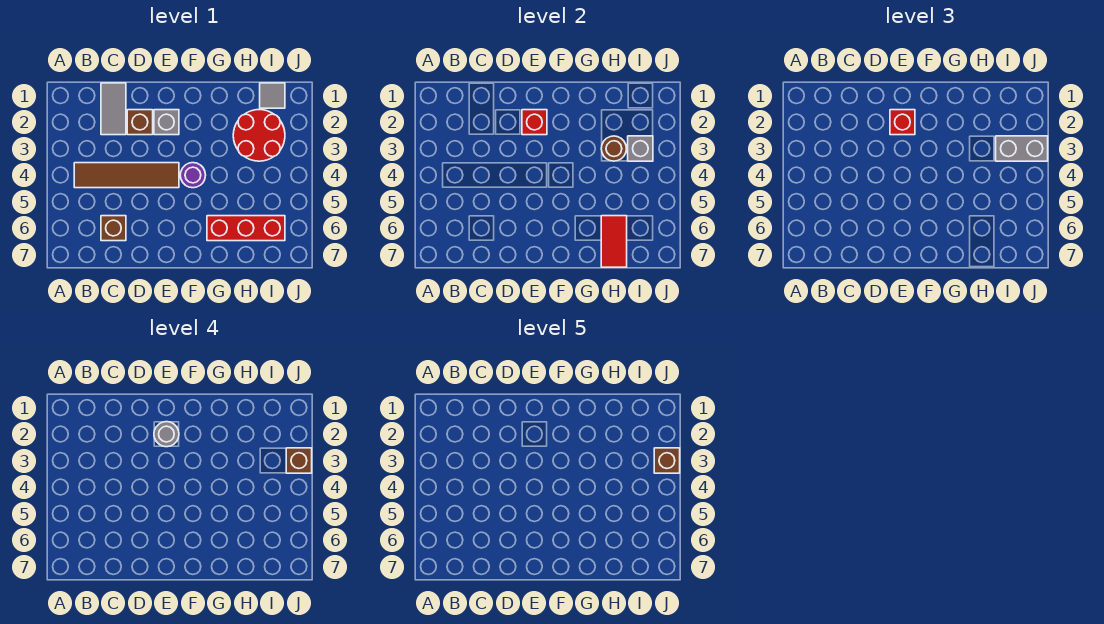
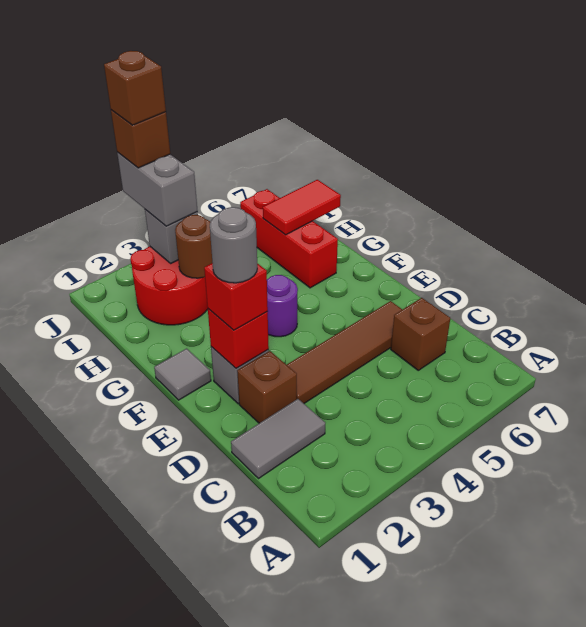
brown 1x4 tile [74,163,179,188] -> brown 1x4 tile turned to [287,301,402,403]
grey 1x1 tile [260,83,285,108] -> grey 1x1 tile moved to [154,349,211,400]

